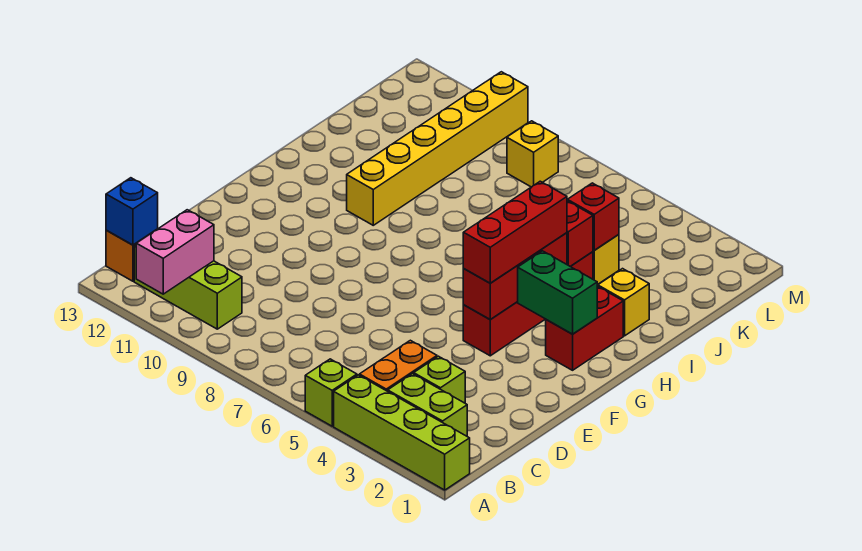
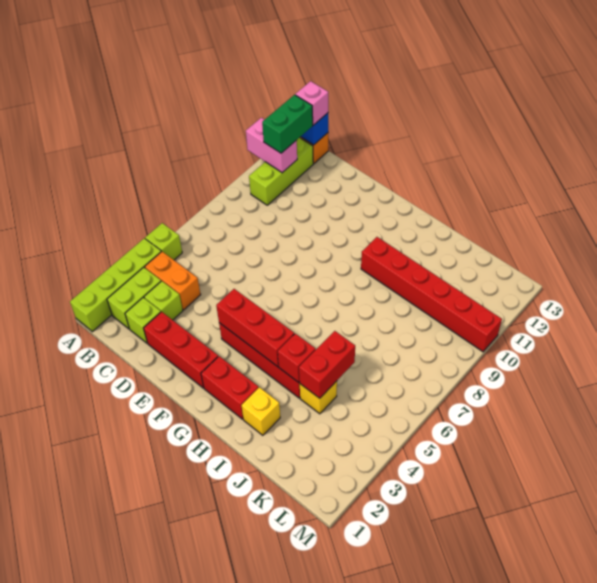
none -> pink 1x1 brick [295,81,328,125]
none -> lime 1x1 brick [125,298,161,343]
red 1x3 brick [463,181,567,283] -> red 1x3 brick moved to [144,312,218,388]
green 1x2 brick [518,251,597,334] -> green 1x2 brick moved to [262,95,313,153]
yellow 1x6 brick [347,72,528,225] -> red 1x6 brick [361,237,502,352]
red 1x1 brick [567,183,619,250] -> red 1x2 brick [299,331,355,398]
yellow 1x1 brick [507,121,558,187] -> none

